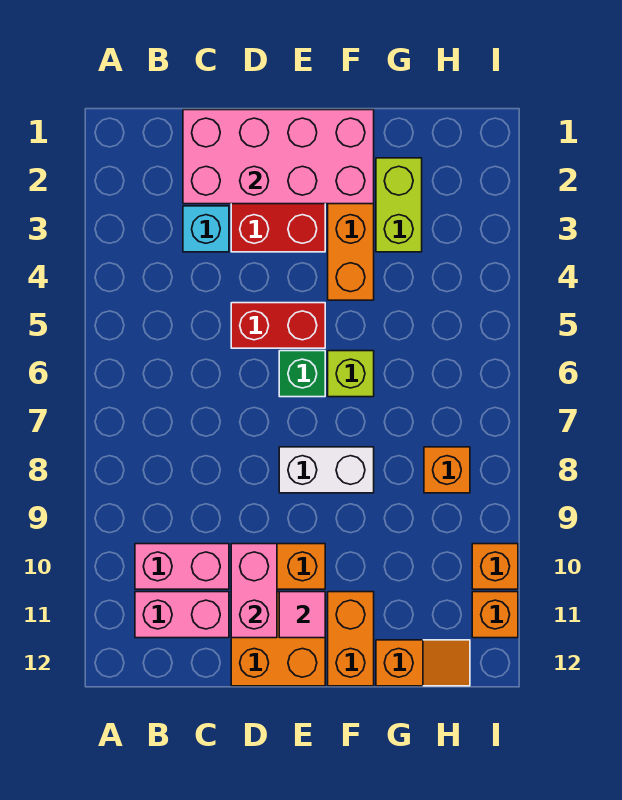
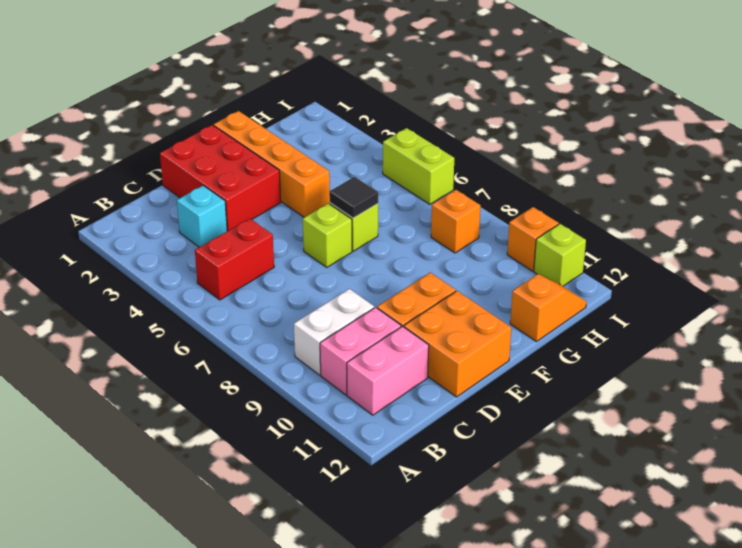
pink 2x4 brick [183,110,374,204] -> none
red 1x2 brick [231,303,325,348] -> red 1x2 brick moved to [195,219,274,300]
pink 1x2 brick [231,544,277,638] -> none
green 1x1 brick [279,351,325,397] -> lime 1x1 brick [303,203,352,267]
white 1x2 brick [279,447,374,493] -> white 1x2 brick moved to [294,289,374,375]
pink 1x1 tile [279,592,325,638] -> none
none -> black 1x1 tile [329,177,378,218]
orange 1x2 brick [328,592,374,686] -> none
lime 1x2 brick [376,158,422,252] -> lime 1x2 brick moved to [383,128,454,204]
orange 1x1 brick [472,592,518,638] -> lime 1x1 brick [534,224,586,286]

